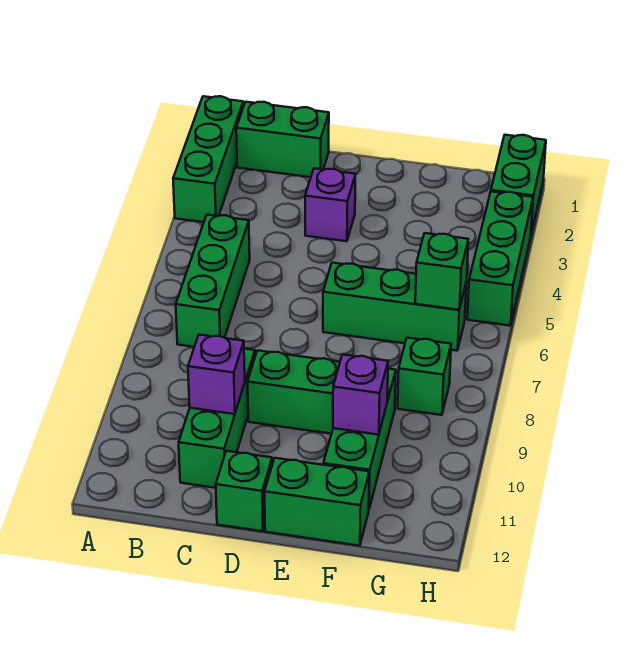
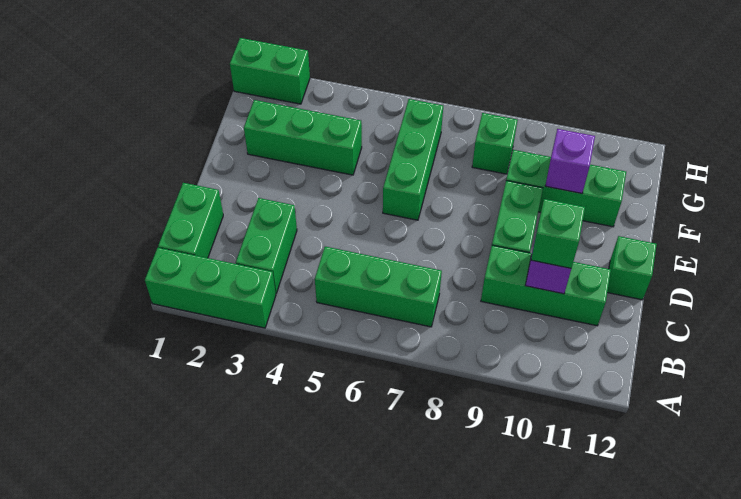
purple 1x1 brick [305,168,355,241] -> none
green 1x2 brick [265,458,369,546] -> green 1x2 brick moved to [236,198,297,293]
green 1x1 brick [415,233,468,310] -> green 1x1 brick moved to [531,199,585,268]
green 1x3 brick [467,191,533,326] -> green 1x3 brick moved to [244,100,362,175]

